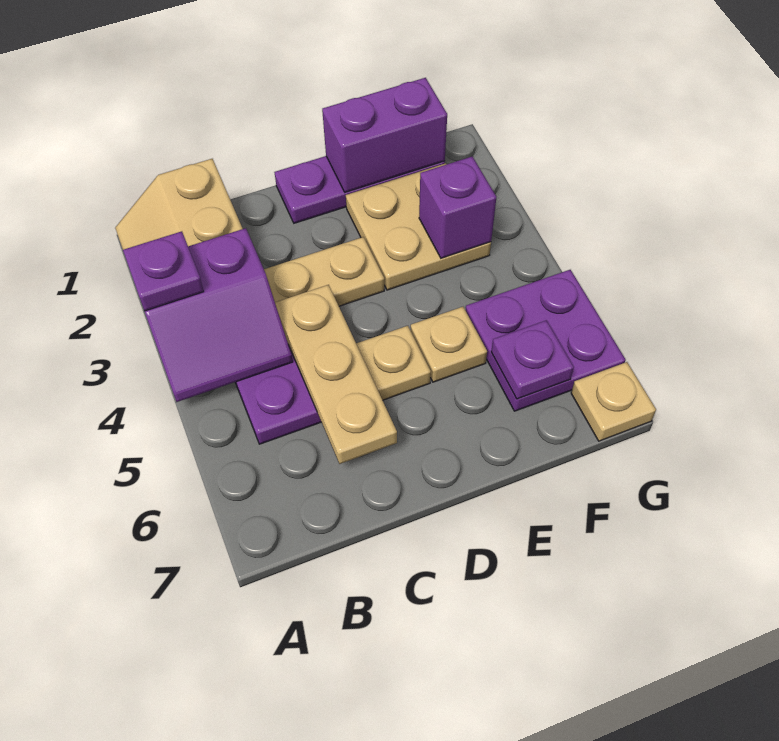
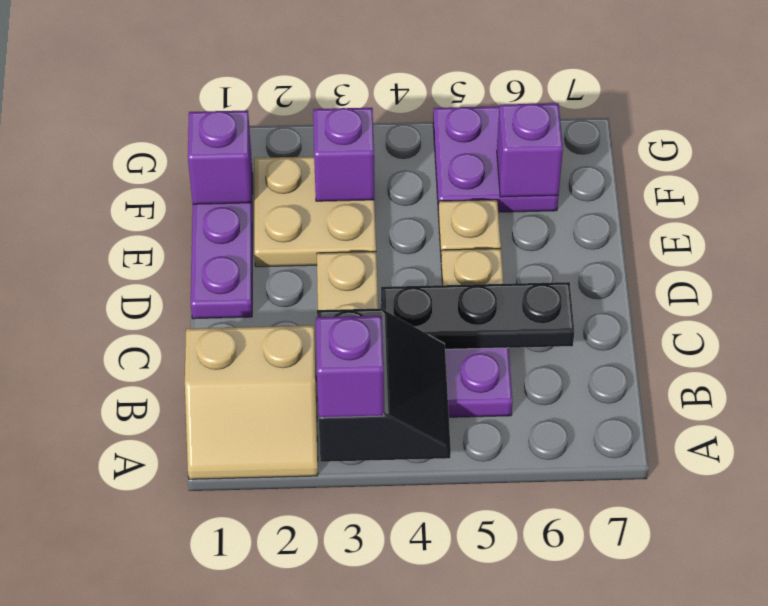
purple 2x2 slope [144,228,293,402] -> black 2x2 slope [317,308,451,462]
purple 1x1 plate [123,231,204,311] -> purple 1x1 brick [316,316,384,418]
tan 1x3 plate [275,285,397,464] -> black 1x3 plate [381,282,574,349]
purple 1x2 brick [322,78,447,192] -> purple 1x1 brick [188,110,251,204]
purple 1x1 plate [491,320,574,399] -> purple 1x1 brick [497,103,563,197]
tan 1x1 plate [571,362,656,441] -> none

